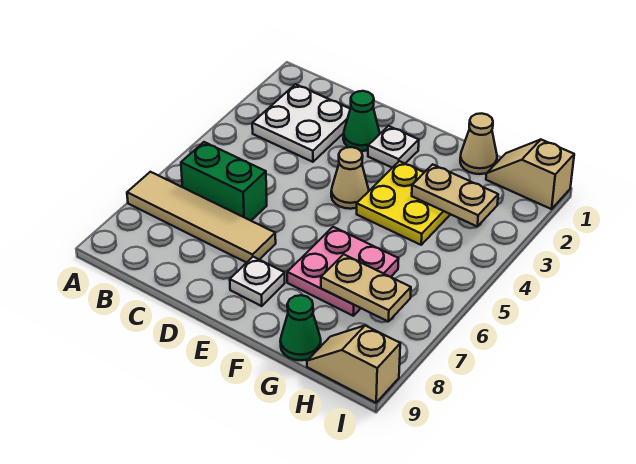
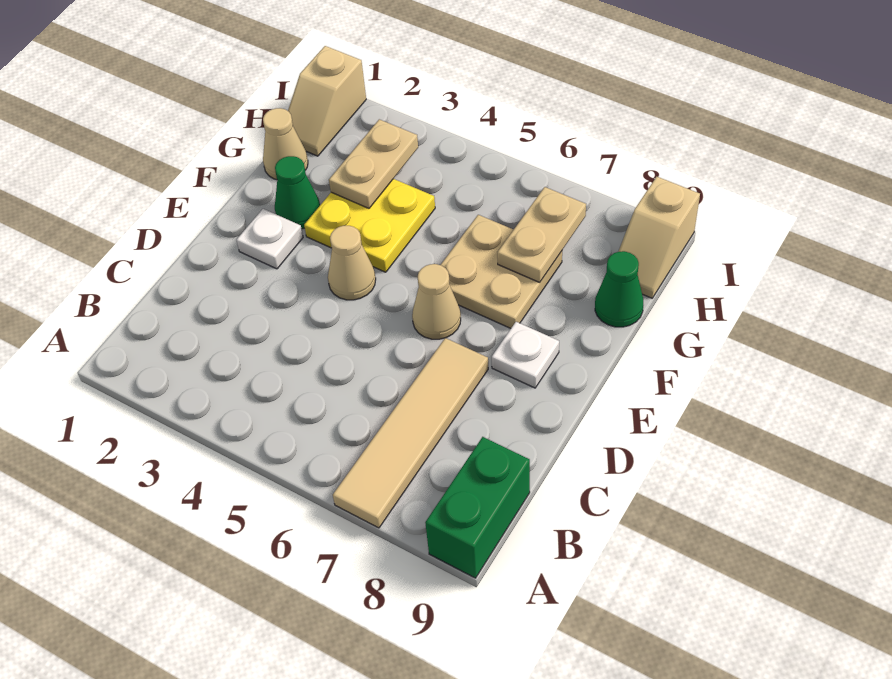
white 2x2 plate [252,84,350,162] -> none
green 1x2 brick [181,142,267,221] -> green 1x2 brick moved to [425,437,530,578]
green 1x1 cone [343,91,380,151] -> green 1x1 cone moved to [275,156,320,229]
none -> tan 1x1 cone [412,264,461,339]
pink 2x2 plate [287,227,399,316] -> tan 2x2 plate [441,215,562,328]

